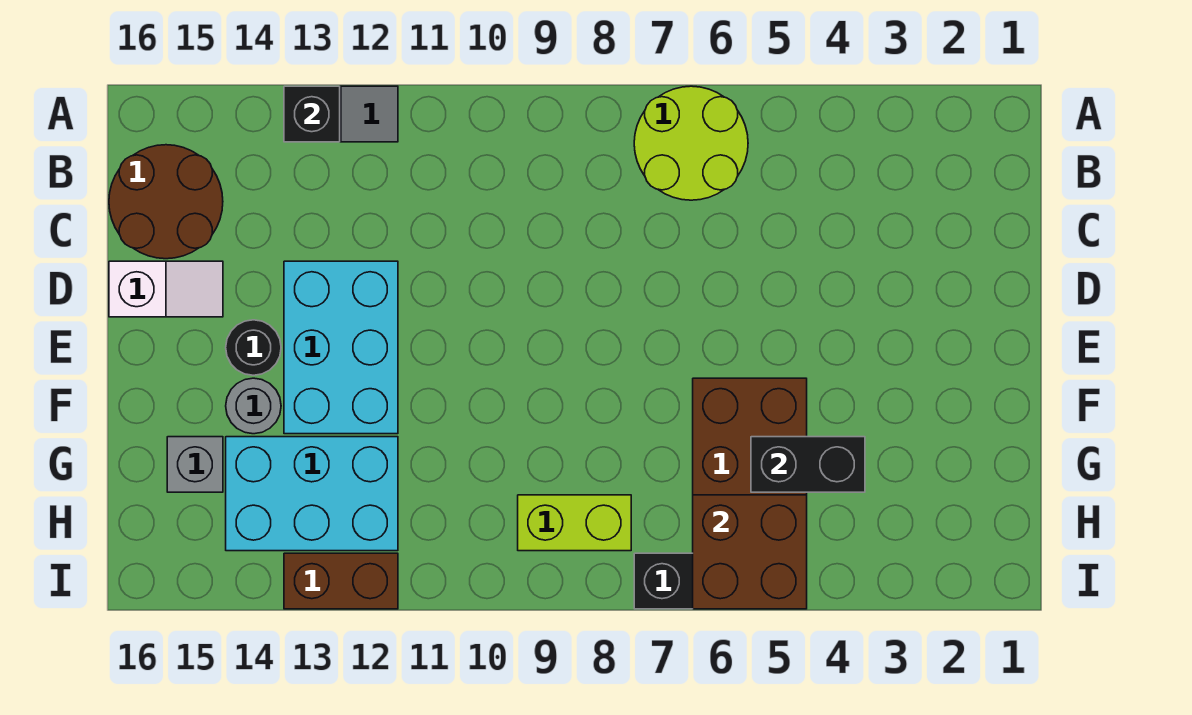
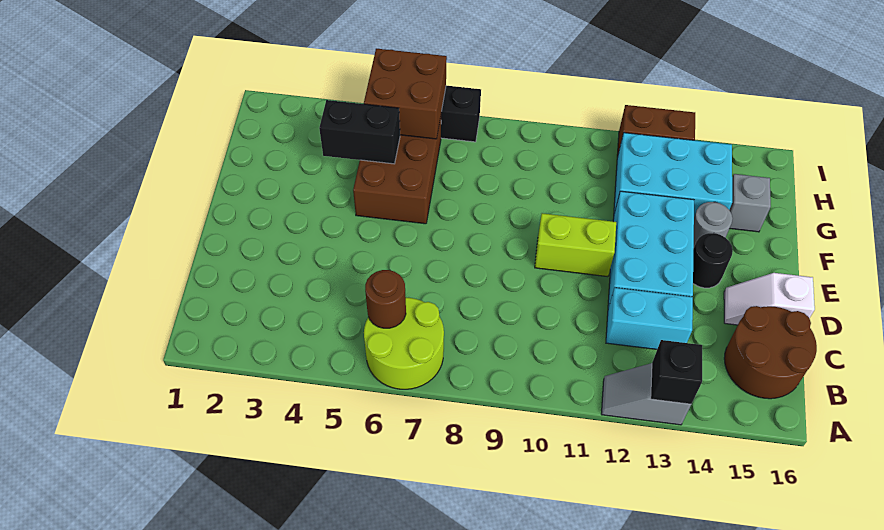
none -> brown 1x1 round brick [365,270,406,328]
none -> cyan 1x2 brick [606,288,693,349]
lime 1x2 brick [518,495,631,551] -> lime 1x2 brick moved to [535,213,616,277]

